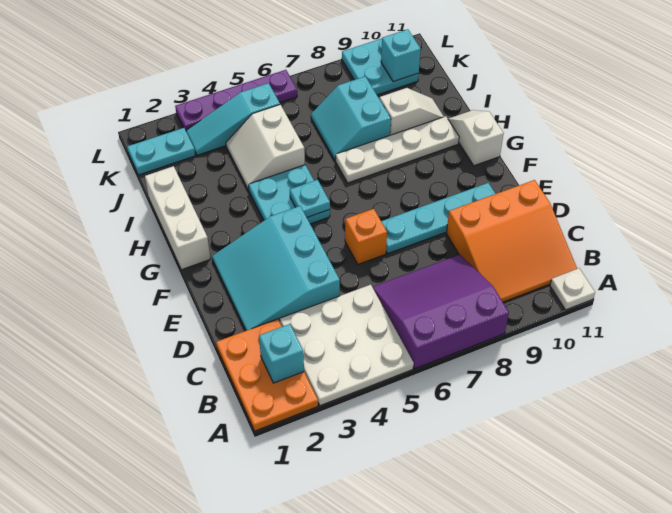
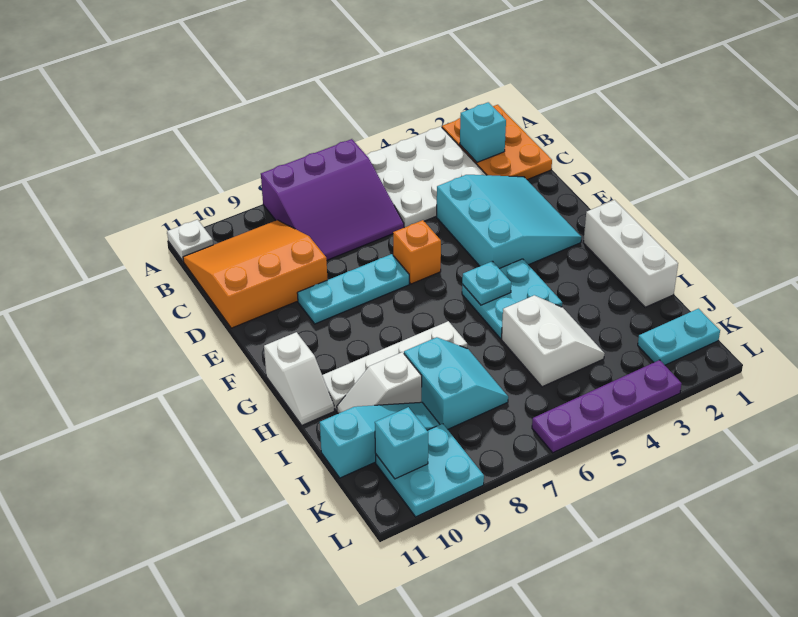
cyan 1x4 plate [381,183,496,254] -> cyan 1x3 plate [297,254,409,324]
cyan 1x3 slope [186,83,280,155] -> cyan 1x3 slope moved to [320,402,440,478]

